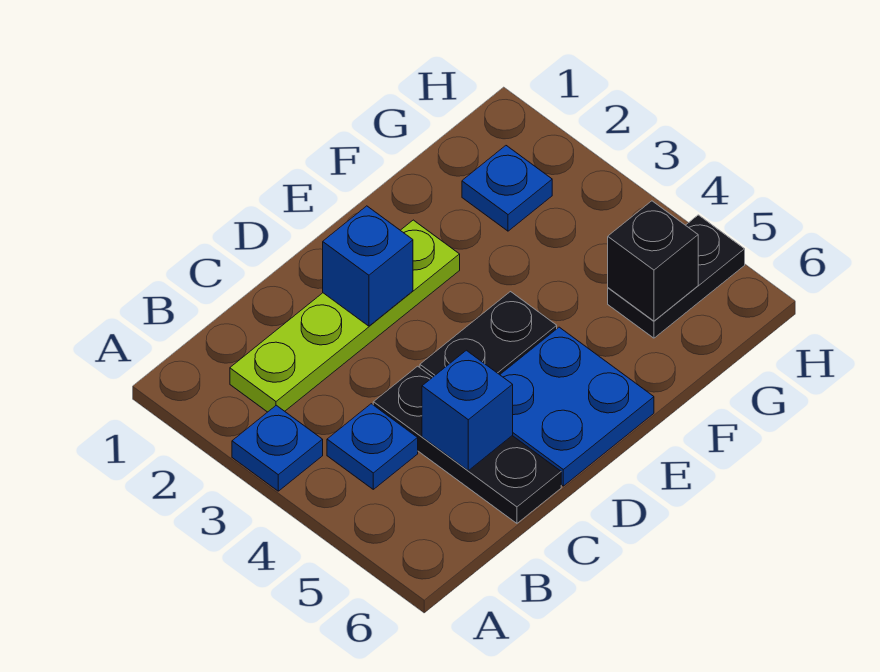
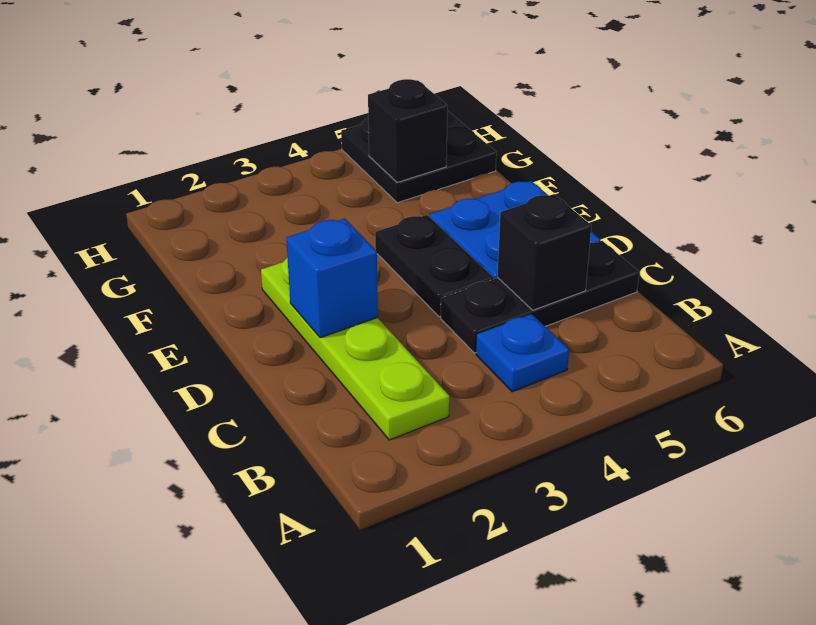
blue 1x1 plate [232,405,323,491] -> none
blue 1x1 brick [422,350,513,471] -> black 1x1 brick [498,194,591,310]
blue 1x1 plate [462,146,552,231] -> none
black 1x2 plate [608,215,745,338] -> black 2x2 plate [341,111,496,203]

